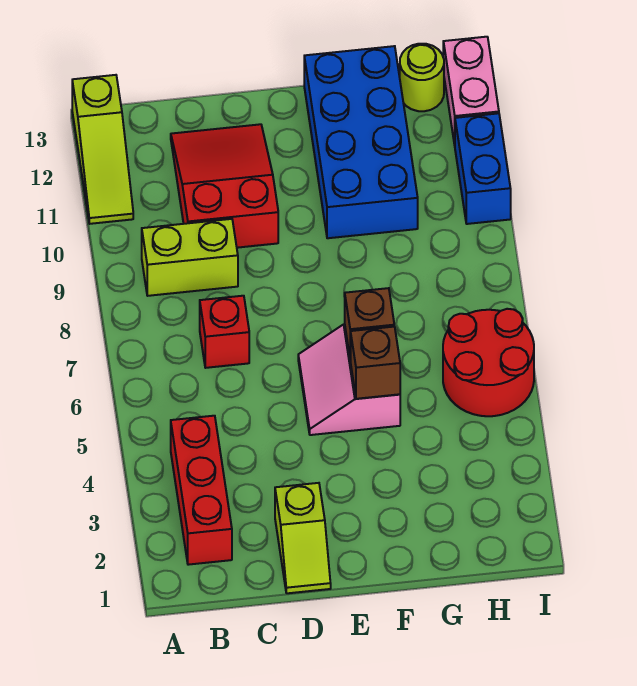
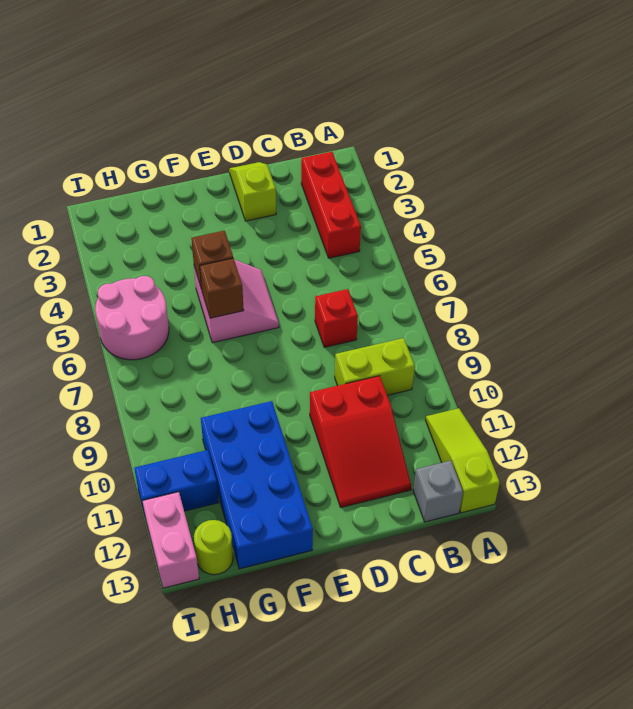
none -> grey 1x1 brick [413,461,463,522]
red 2x2 round brick [443,309,534,416] -> pink 2x2 round brick [95,276,169,360]
blue 1x2 brick [455,113,511,224] -> blue 1x2 brick turned to [134,450,219,515]

